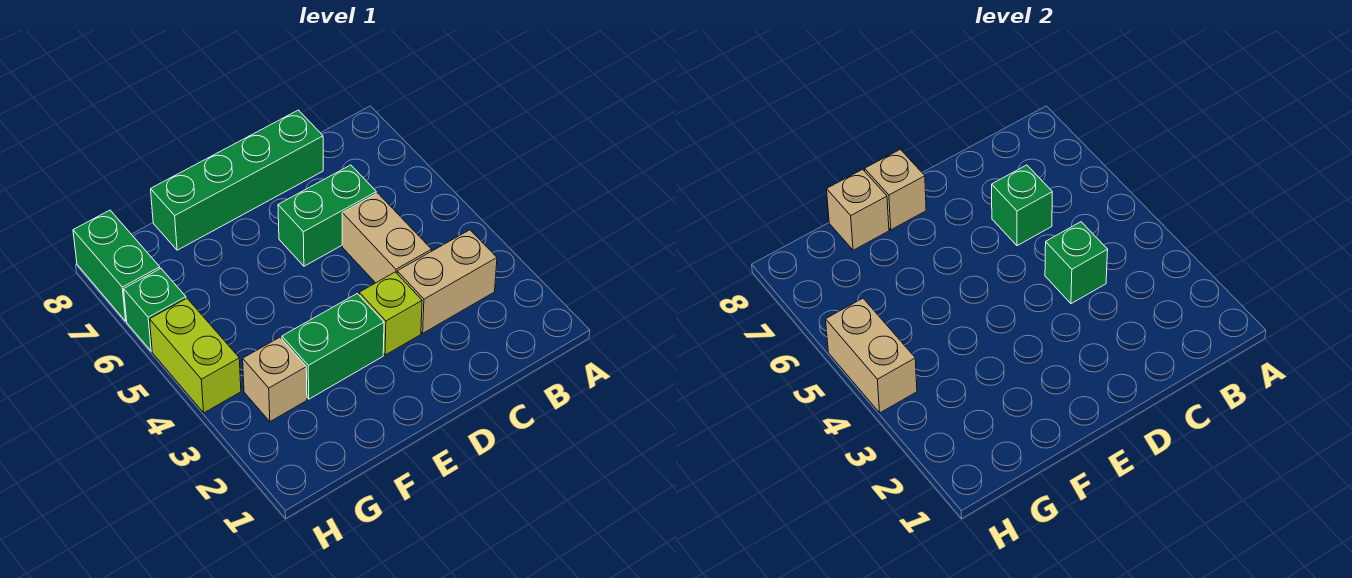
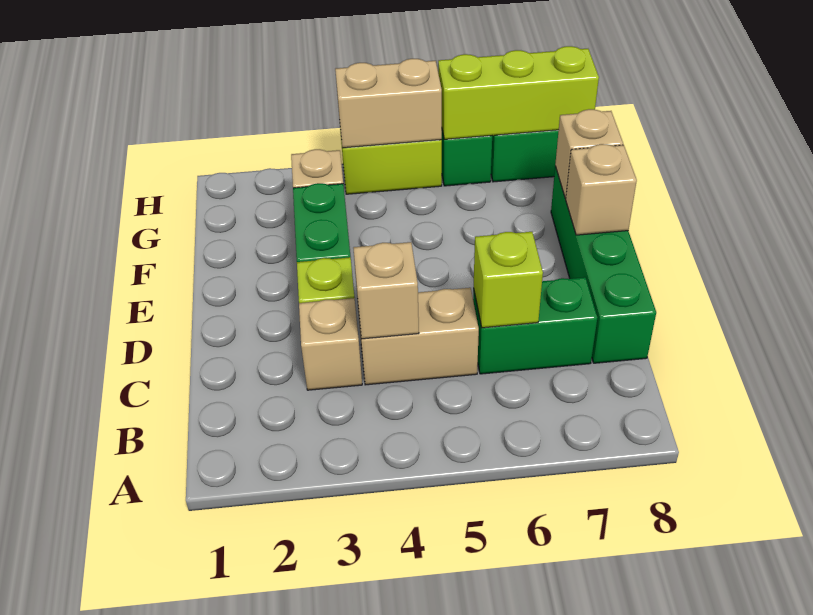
tan 1x2 brick [397,230,497,333] -> tan 1x1 brick [299,298,362,390]
green 1x1 brick [1045,222,1108,304] -> tan 1x1 brick [353,242,419,339]
green 1x2 brick [278,165,376,266] -> green 1x2 brick turned to [473,277,597,374]
green 1x1 brick [992,165,1052,246] -> lime 1x1 brick [474,232,543,328]
none -> lime 1x3 brick [438,46,599,139]

